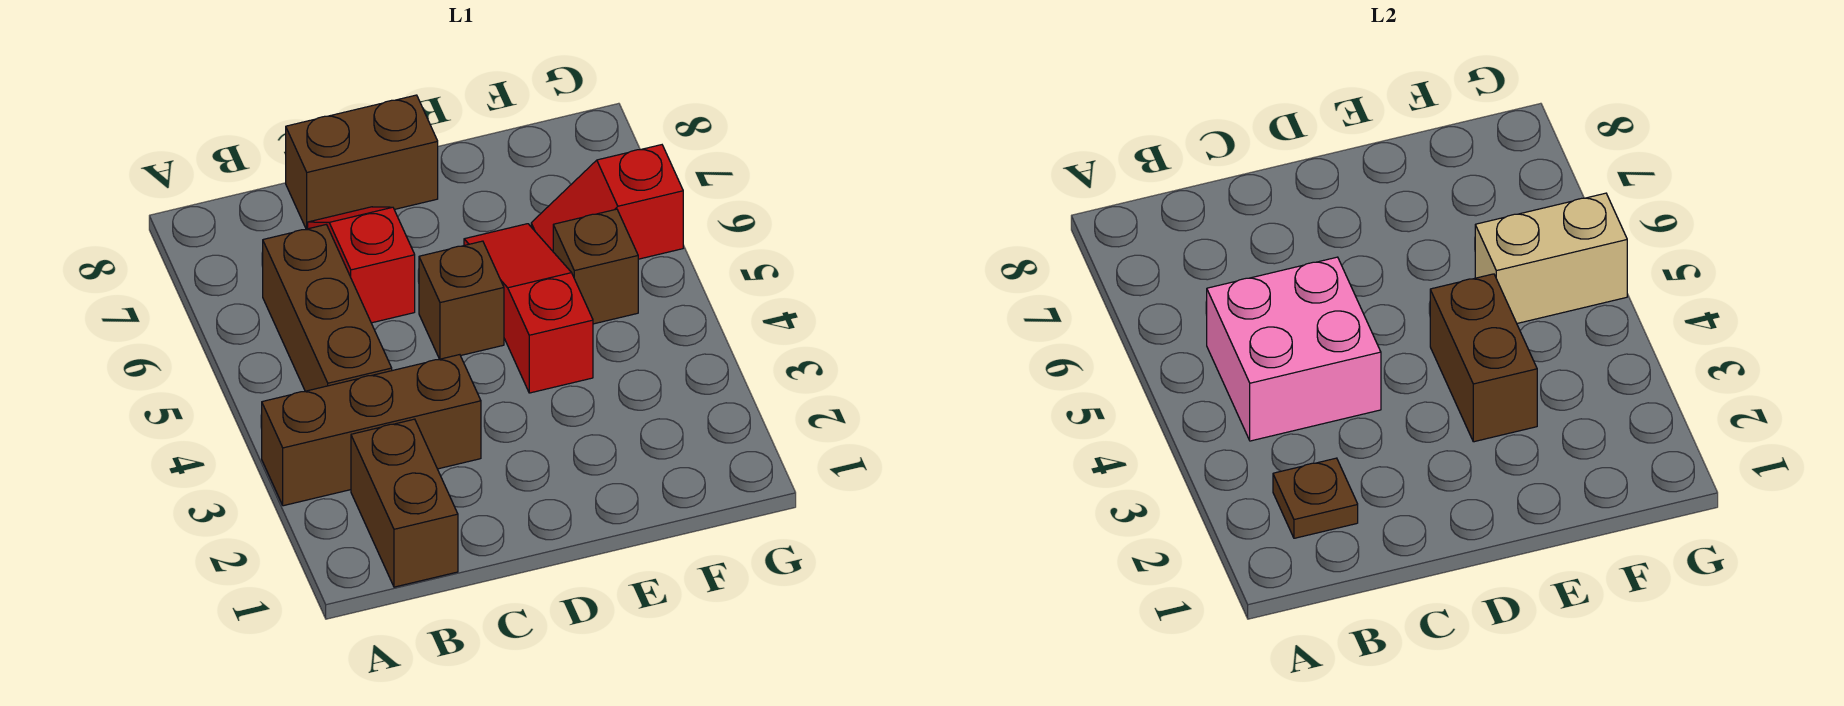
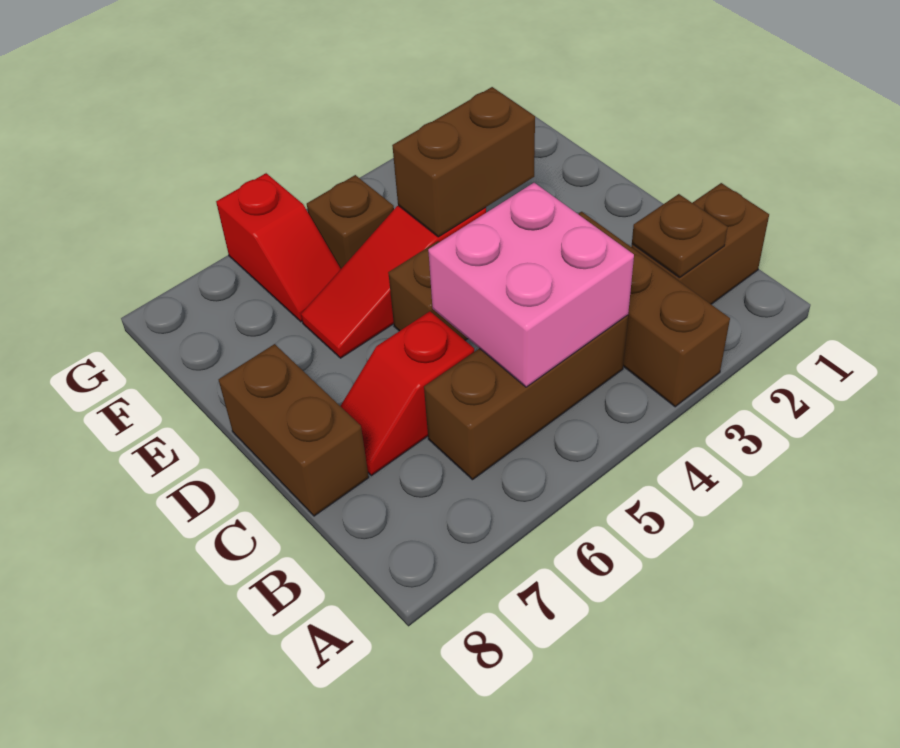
tan 1x2 brick [1475,193,1627,323] -> none

